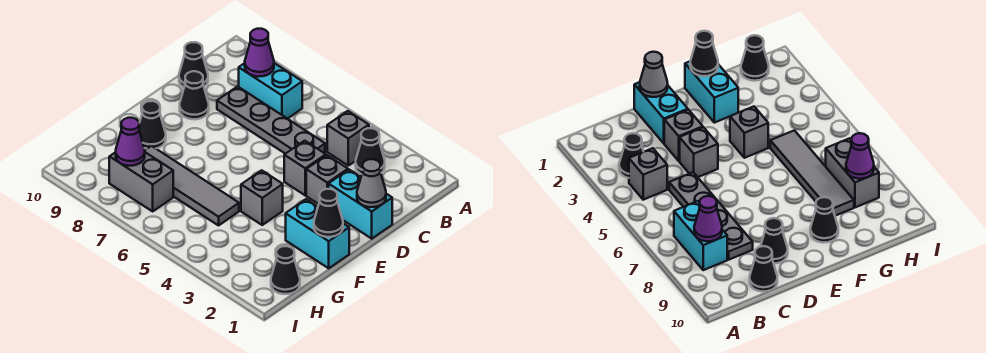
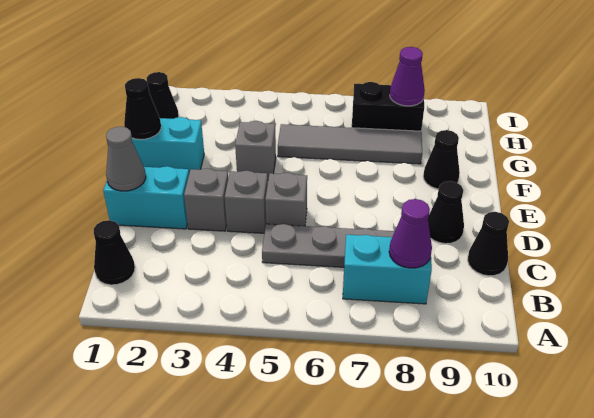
black 1x1 cone [356,128,385,174] -> black 1x1 cone moved to [94,220,135,285]
grey 1x1 brick [327,111,369,166] -> grey 1x1 brick moved to [265,173,307,226]
grey 1x2 brick [109,152,173,211] -> black 1x2 brick [352,82,424,131]

